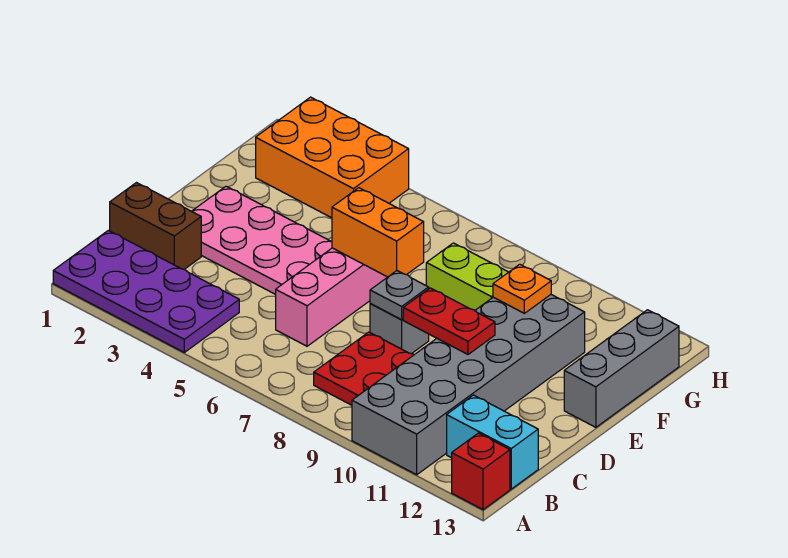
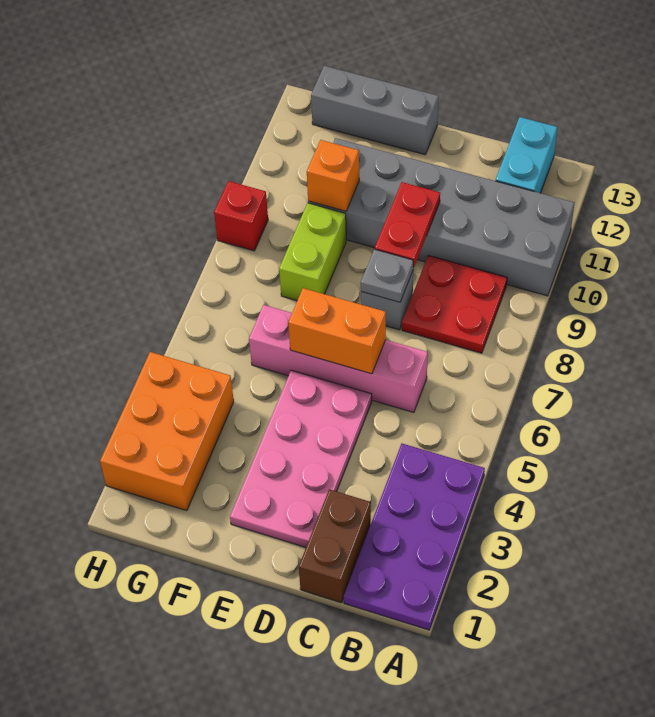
red 1x1 brick [452,433,510,510] -> red 1x1 brick moved to [214,181,268,251]
orange 1x2 brick [332,188,424,277] -> orange 1x2 brick turned to [288,288,386,374]
orange 1x1 plate [493,264,551,313] -> orange 1x1 brick [307,140,359,211]

